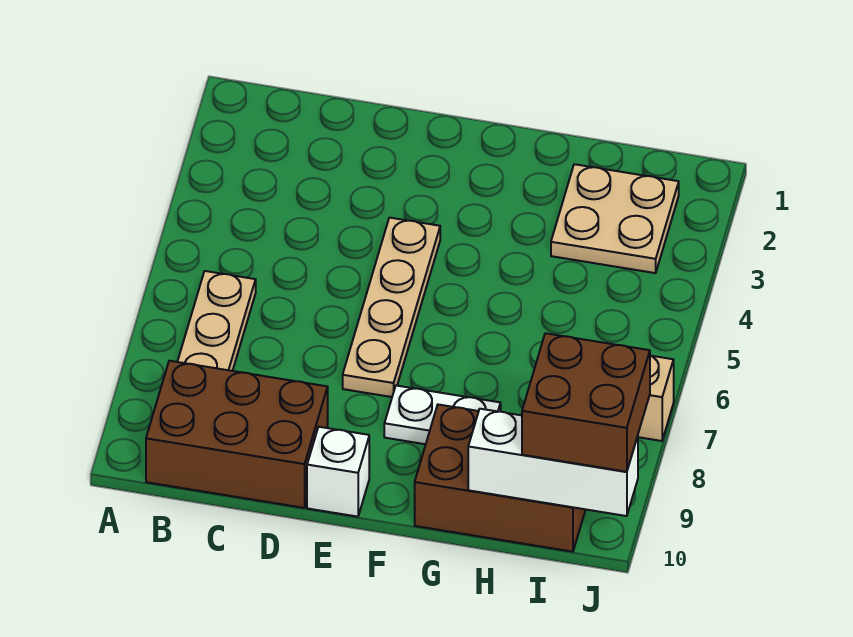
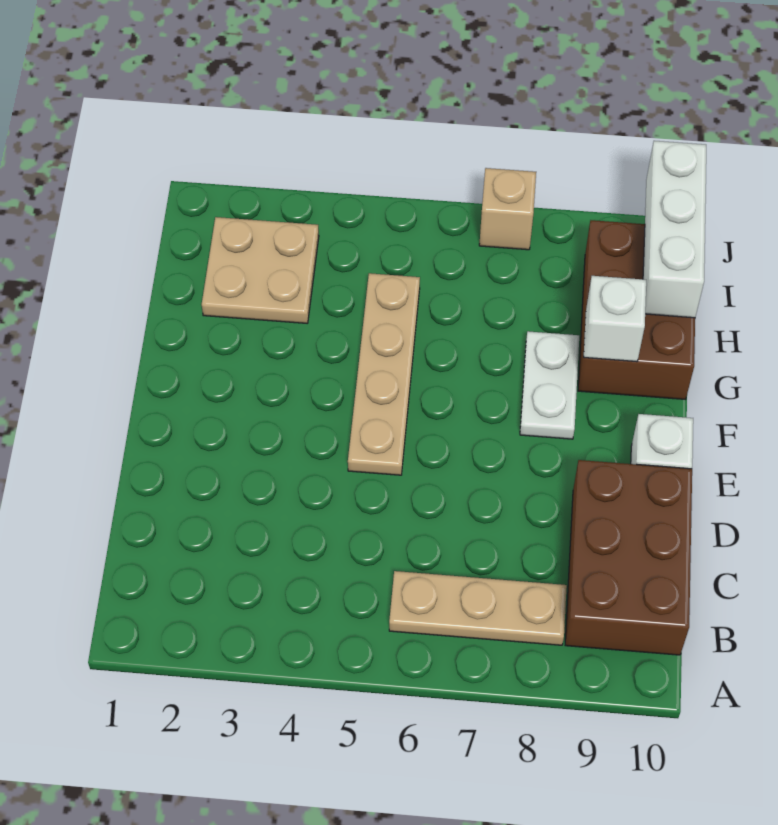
tan 1x4 plate [343,218,440,397] -> tan 1x4 plate turned to [348,273,420,475]
none -> white 1x1 brick [584,276,646,362]
brown 2x2 brick [522,333,650,472] -> none

